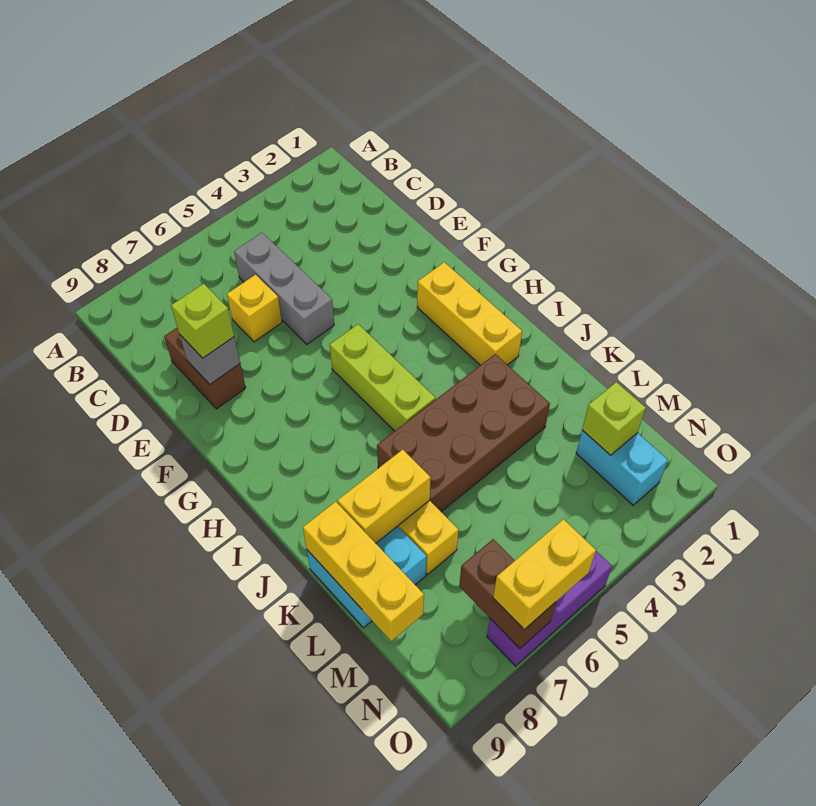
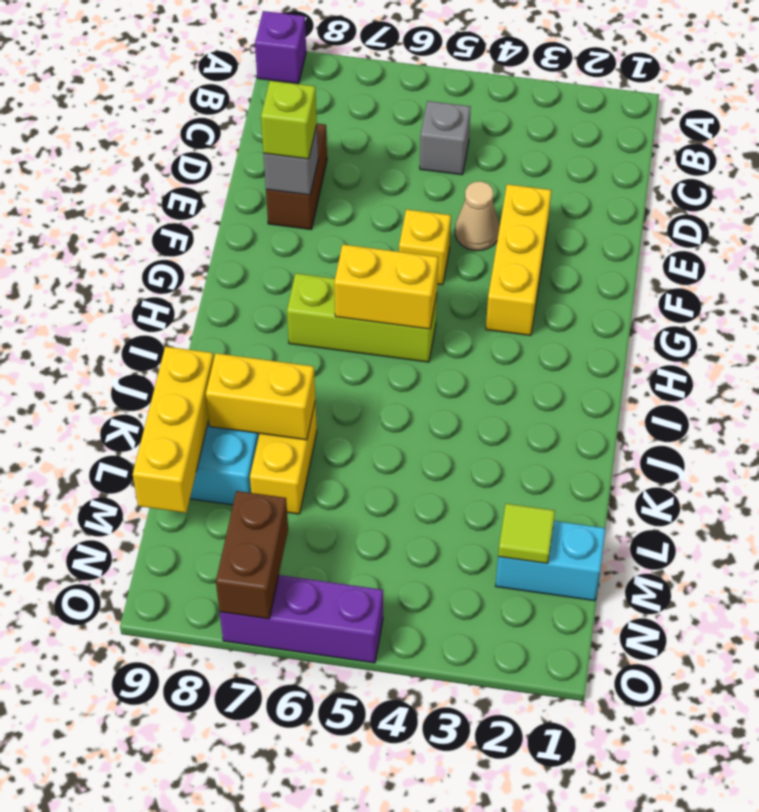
none -> purple 1x1 brick [255,11,306,84]
grey 1x3 brick [234,233,334,344] -> grey 1x1 brick [420,101,471,175]
yellow 1x1 brick [227,275,282,342] -> yellow 1x1 brick moved to [399,209,451,285]
none -> tan 1x1 cone [455,181,499,250]
yellow 1x3 brick [417,262,522,365] -> yellow 1x3 brick moved to [486,184,551,336]
lime 1x3 brick [330,324,435,431] -> lime 1x3 brick turned to [287,273,437,362]
brown 2x4 brick [377,354,550,512] -> none
cyan 1x2 brick [576,430,668,505] -> cyan 1x2 brick turned to [496,521,606,601]
lime 1x1 brick [582,382,646,455] -> lime 1x1 tile [498,504,555,563]
yellow 1x2 brick [493,519,596,630] -> yellow 1x2 brick moved to [334,245,438,329]

